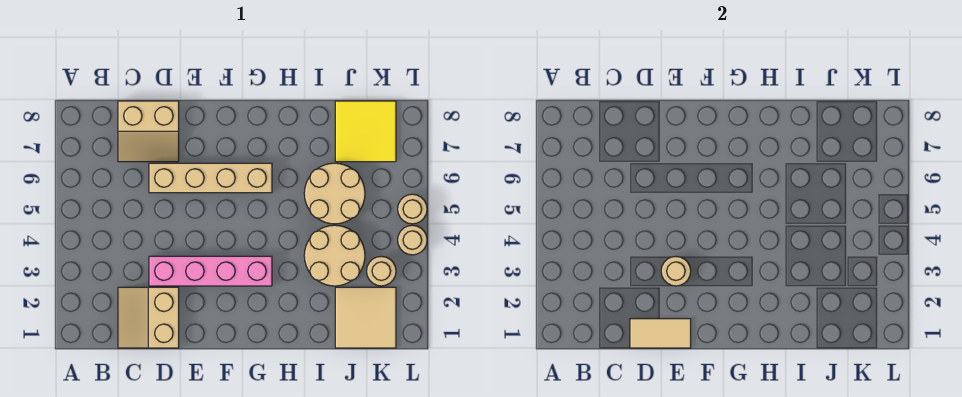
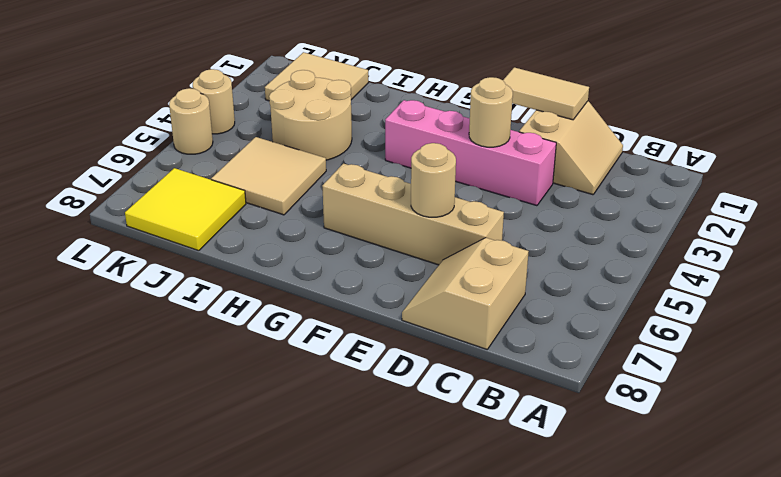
tan 2x2 slope [118,101,179,162] -> tan 2x2 slope turned to [402,238,529,349]
tan 2x2 round brick [304,163,365,224] -> tan 2x2 tile [211,137,326,215]
tan 1x1 round brick [367,256,396,286] -> tan 1x1 round brick moved to [411,143,456,217]

